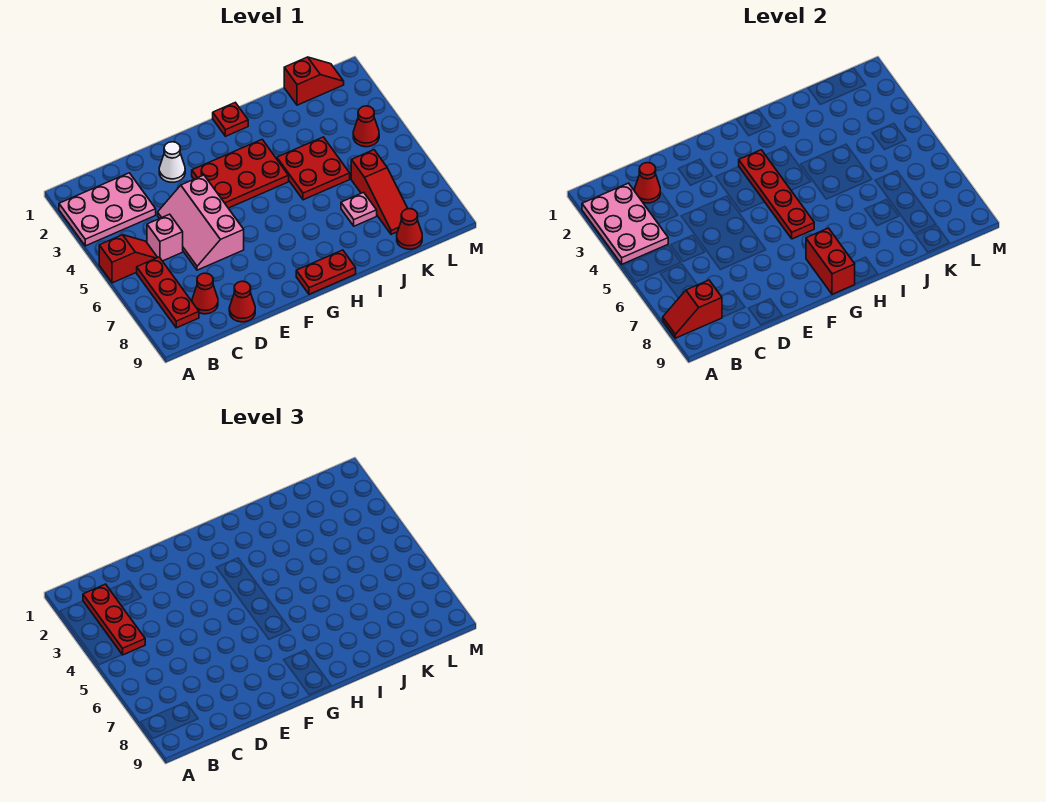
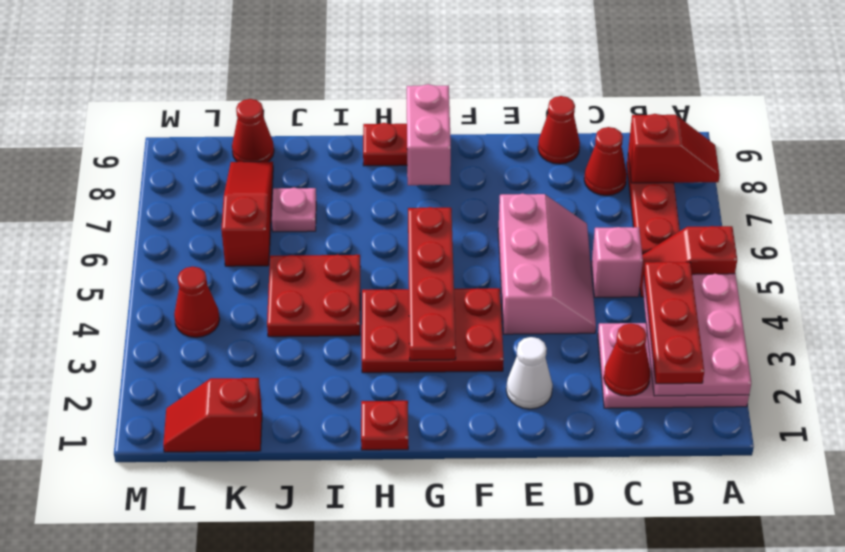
red 1x2 brick [806,228,855,294] -> pink 1x2 brick [407,84,451,185]

